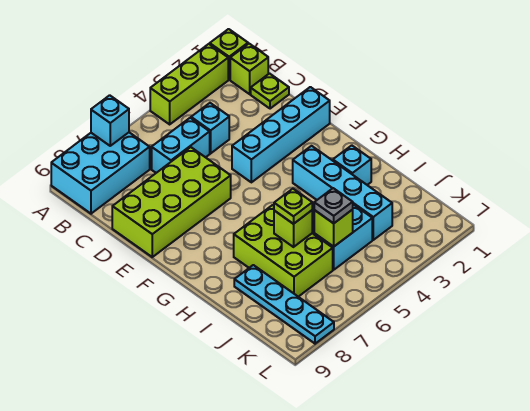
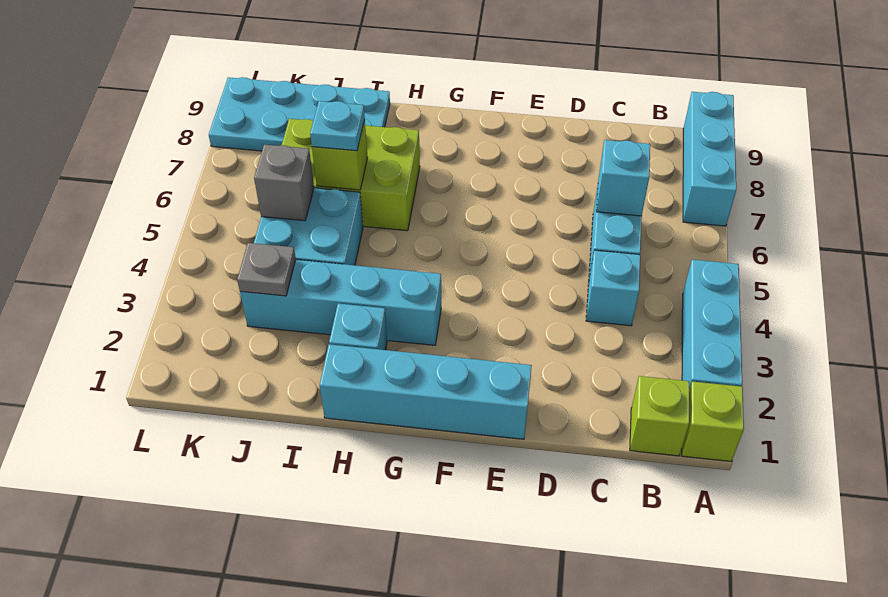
lime 1x3 brick [150,44,228,124] -> cyan 1x3 brick [682,260,742,389]
cyan 2x3 brick [51,132,150,214] -> cyan 1x3 brick [683,92,736,226]
cyan 1x1 brick [91,95,129,146] -> cyan 1x1 brick moved to [596,140,650,216]
lime 1x1 plate [251,74,289,109] -> none
lime 2x4 brick [112,147,231,257] -> none
cyan 1x4 brick [232,87,330,182] -> cyan 1x4 brick turned to [320,344,532,439]
lime 1x1 plate [274,189,312,224] -> cyan 1x1 plate [310,101,365,151]
cyan 1x4 plate [234,265,334,344] -> cyan 2x4 plate [209,77,390,151]
lime 1x1 brick [314,210,353,247] -> grey 1x1 brick [254,144,314,221]
grey 1x1 plate [314,188,353,223] -> grey 1x1 plate moved to [237,243,296,296]

